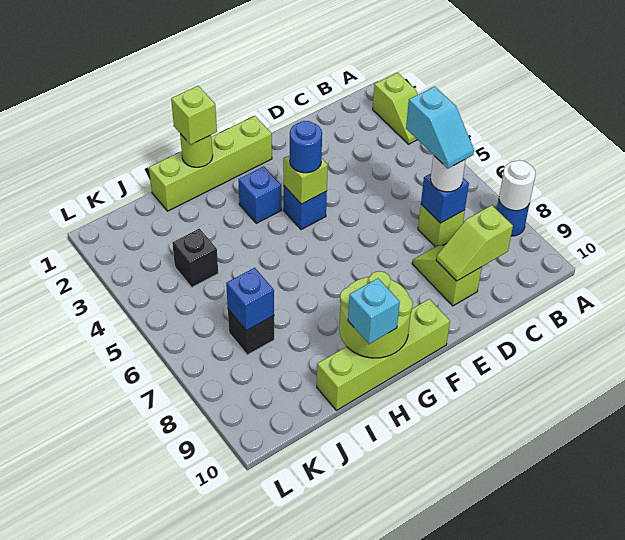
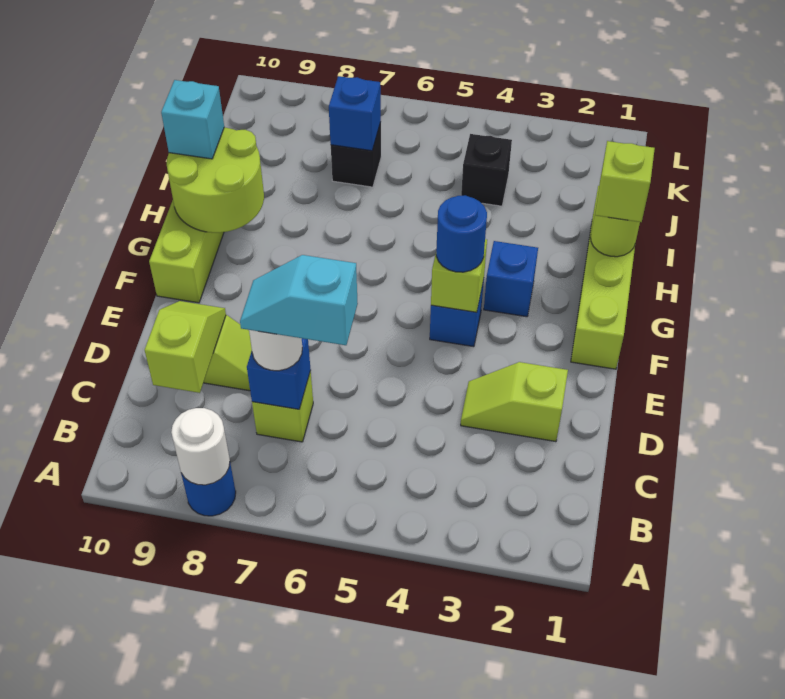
lime 1x2 slope [373,73,418,144] -> lime 1x2 slope moved to [461,362,568,442]

